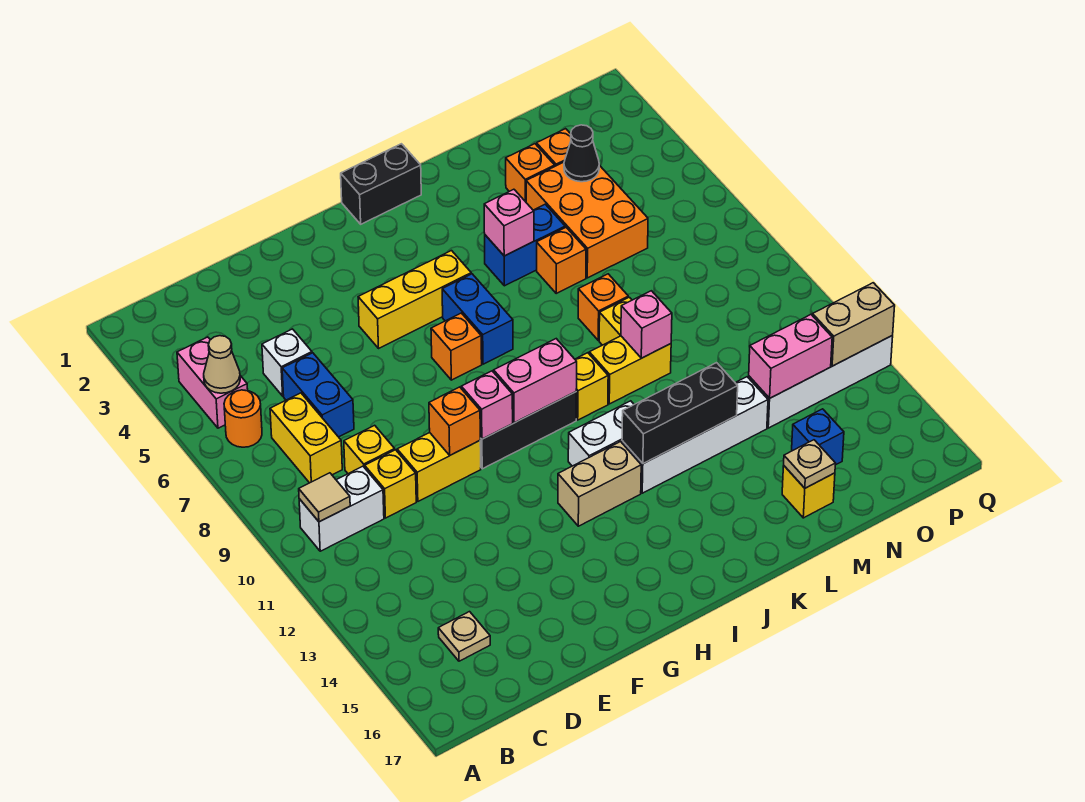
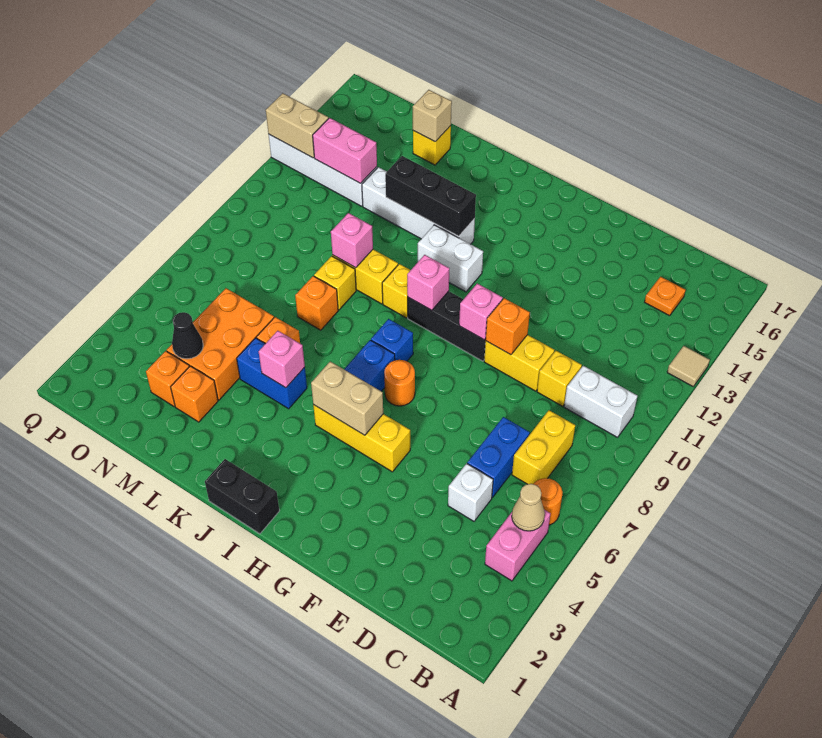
tan 1x1 tile [299,473,350,522] -> tan 1x1 tile moved to [667,346,710,386]
tan 1x1 plate [438,612,490,661] -> orange 1x1 plate [645,277,686,316]
yellow 1x1 brick [344,425,395,474] -> none
orange 1x1 brick [431,313,482,380] -> orange 1x1 round brick [384,360,415,406]
pink 1x2 brick [494,339,577,423] -> pink 1x1 brick [407,255,449,310]
tan 1x2 brick [558,442,641,526] -> tan 1x2 brick moved to [311,361,383,435]
tan 1x1 plate [784,440,835,488] -> tan 1x1 brick [413,90,452,142]
blue 1x1 brick [792,409,844,465] -> blue 1x1 brick moved to [371,319,413,361]

